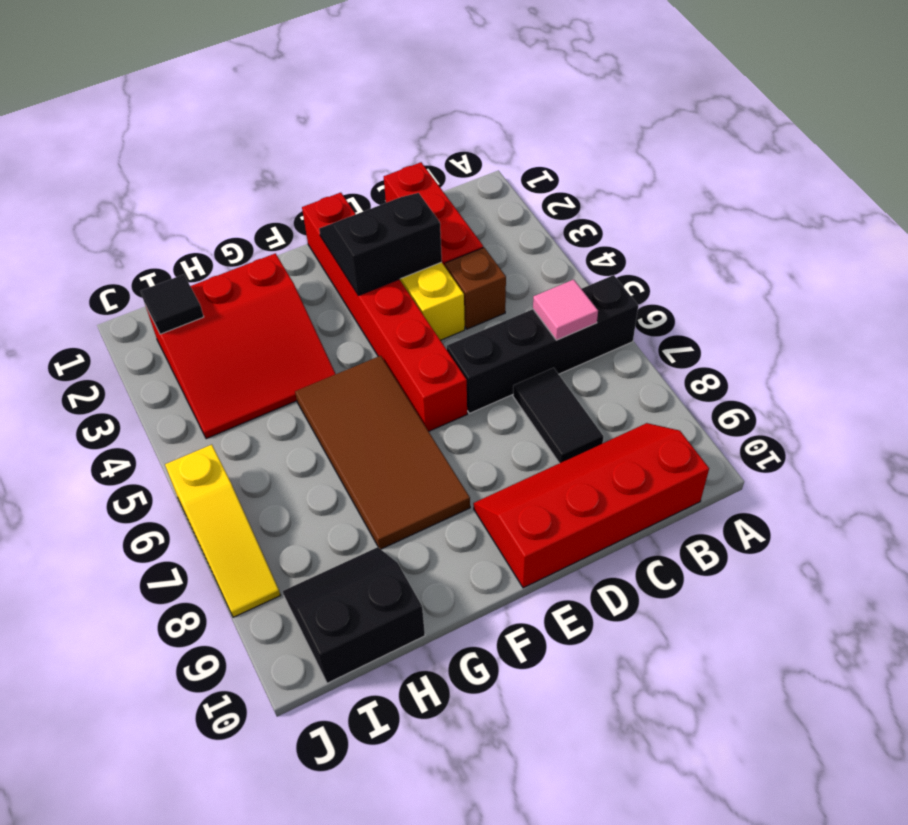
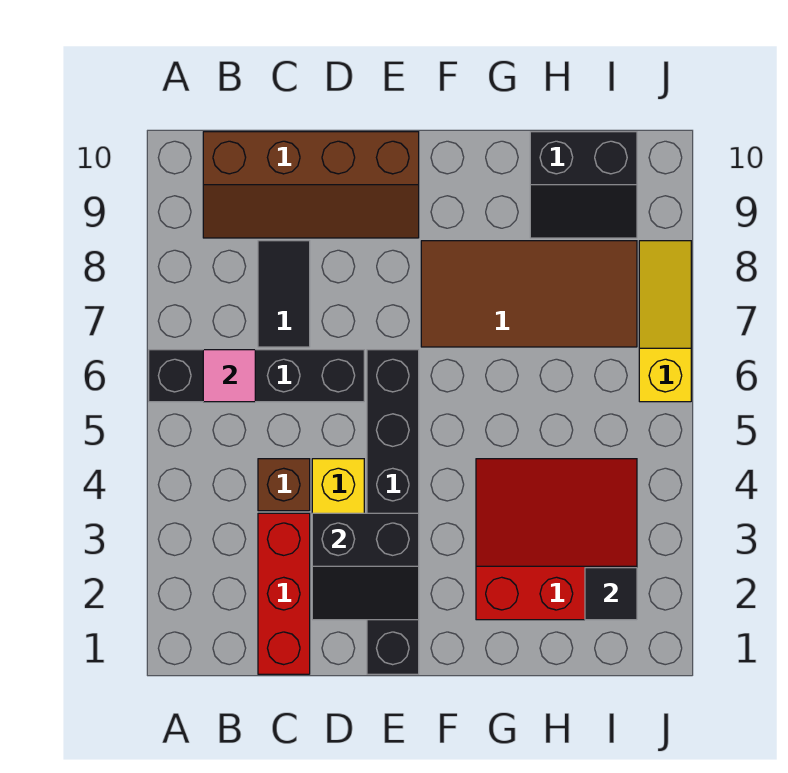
red 2x4 slope [473,423,709,588] -> brown 2x4 slope [203,132,419,238]
red 1x6 brick [302,193,467,431] -> black 1x6 brick [367,350,419,674]
brown 2x4 tile [295,356,470,549] -> brown 2x4 tile turned to [421,241,637,347]

